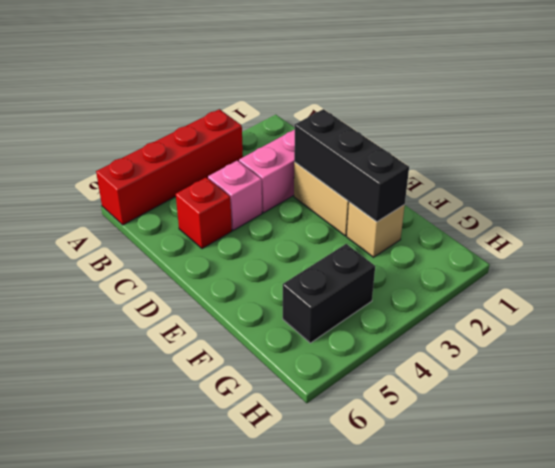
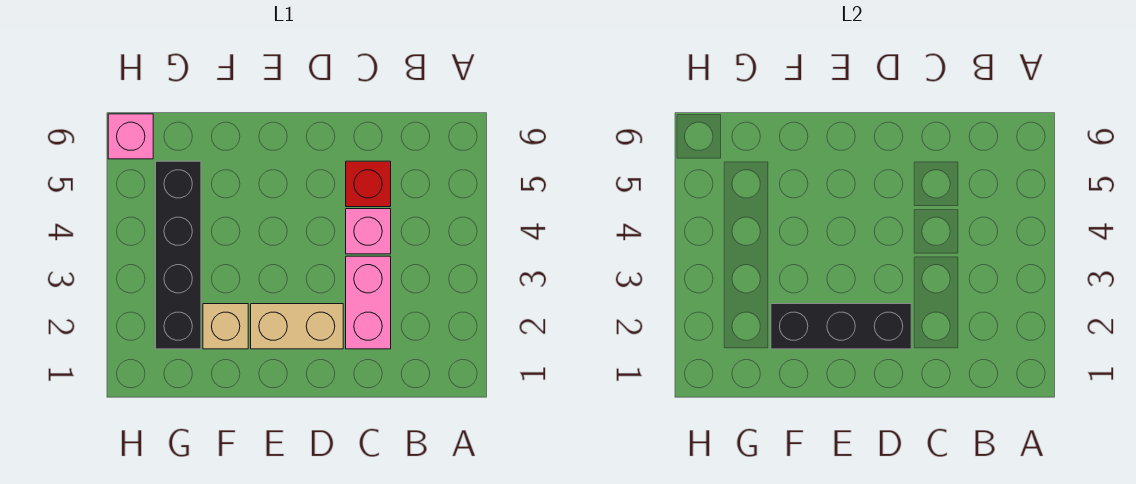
red 1x4 brick [96,109,243,225] -> none
black 1x2 brick [283,244,375,343] -> black 1x4 brick [156,161,201,349]
none -> pink 1x1 brick [108,114,153,159]

